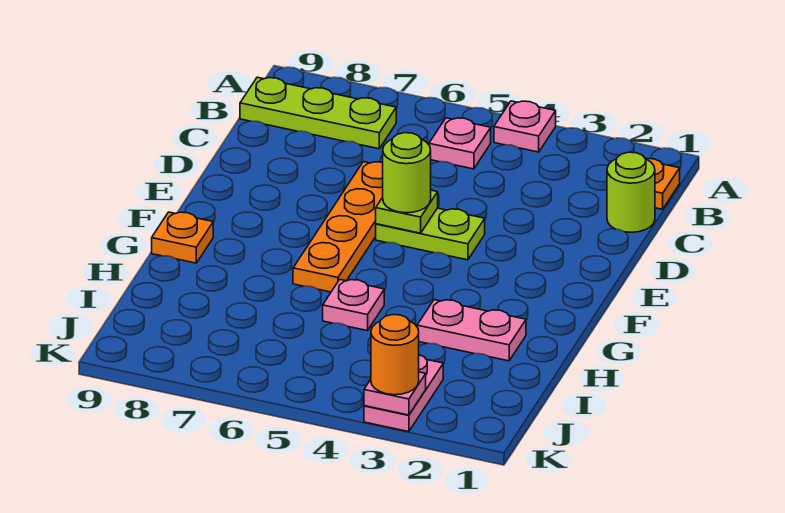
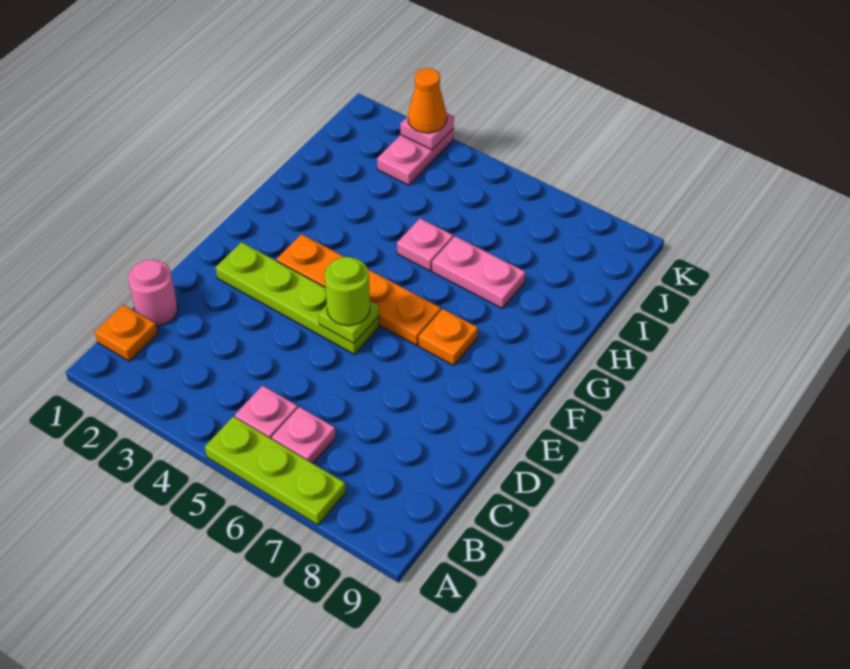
pink 1x1 plate [494,101,556,152] -> pink 1x1 plate moved to [272,407,336,463]
lime 1x3 plate [240,77,396,149] -> lime 1x3 plate moved to [205,417,346,525]
lime 1x1 round brick [607,152,655,232] -> pink 1x1 round brick [128,260,178,326]
orange 1x4 plate [293,162,383,292] -> orange 1x4 plate turned to [277,234,441,345]
lime 1x2 plate [376,208,485,260] -> lime 1x4 plate [216,242,379,354]
orange 1x1 plate [152,212,213,263] -> orange 1x1 plate moved to [419,309,478,366]
pink 1x2 plate [417,300,526,361] -> pink 1x2 plate moved to [432,236,525,309]
orange 1x1 round brick [371,315,419,395] -> orange 1x1 cone [408,68,447,133]

